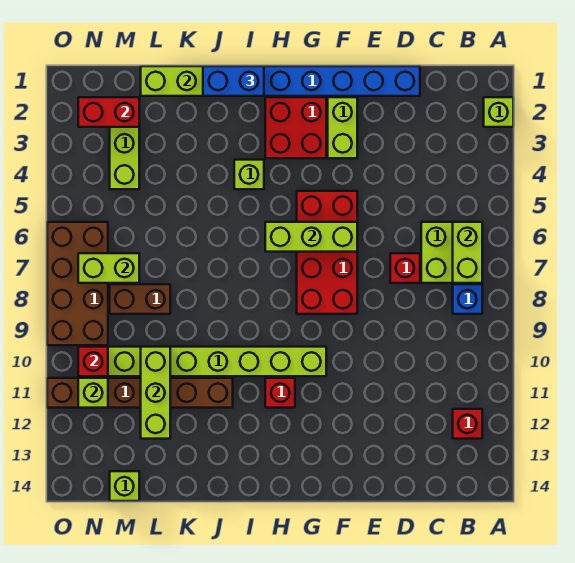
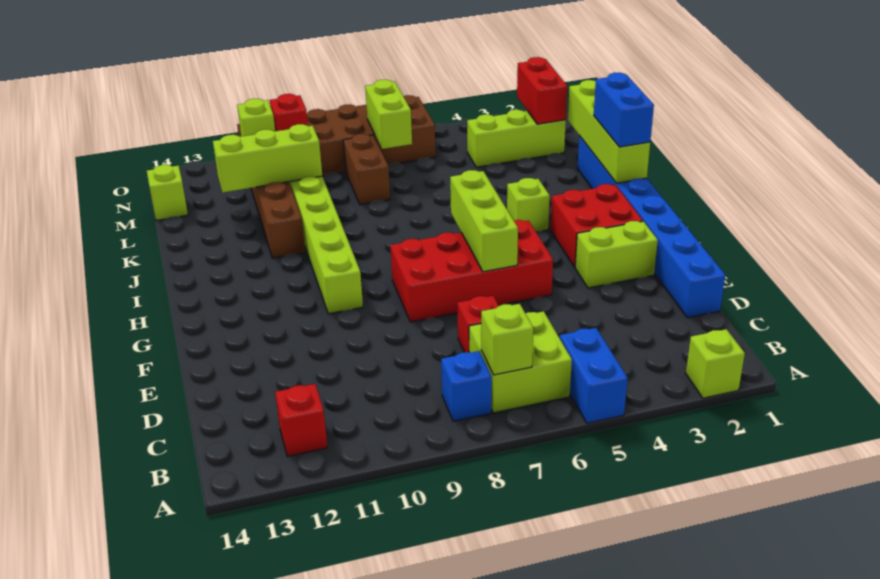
none -> blue 1x2 brick [560,328,628,423]
lime 1x2 brick [453,222,482,283] -> lime 1x1 brick [481,304,533,375]
red 1x1 brick [265,378,295,408] -> none

